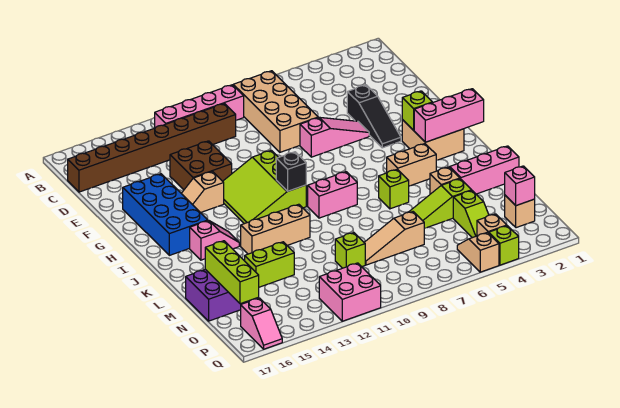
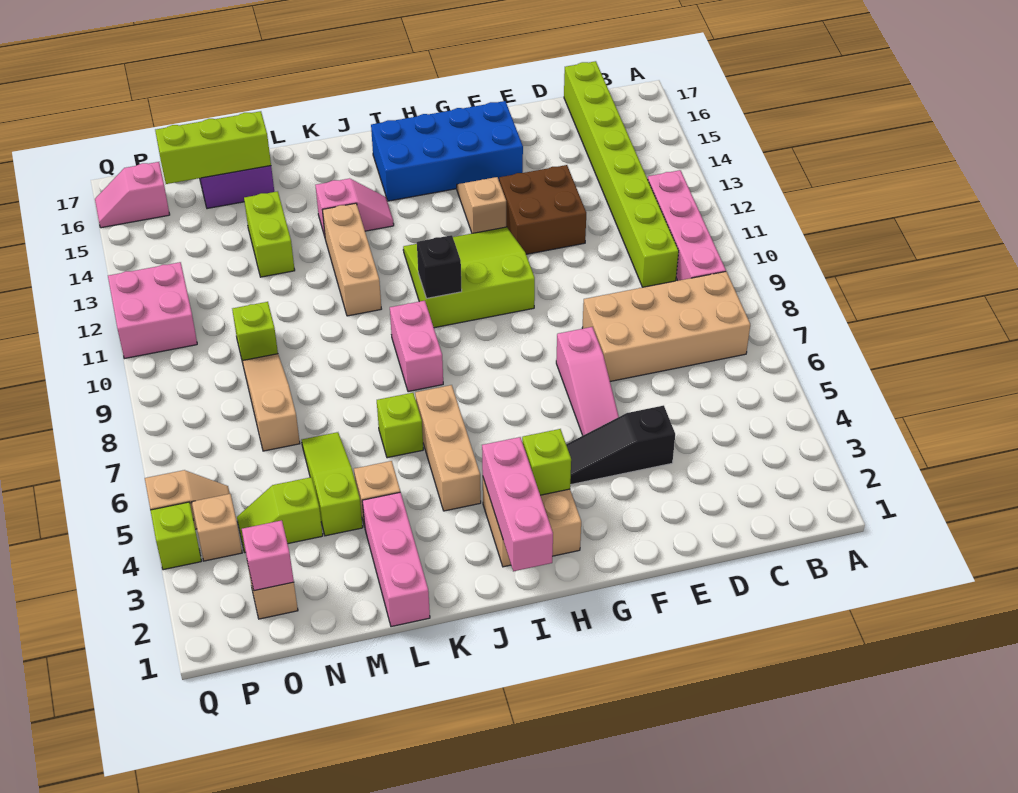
brown 1x8 brick [68,103,236,192] -> lime 1x8 brick [564,61,679,287]
tan 1x2 brick [387,144,436,186] -> tan 1x3 brick [415,385,481,511]
pink 1x2 slope [190,221,239,260] -> pink 1x2 slope turned to [315,178,394,236]

